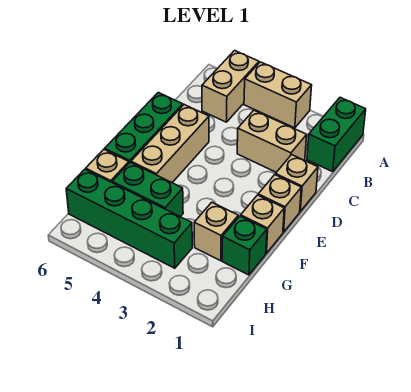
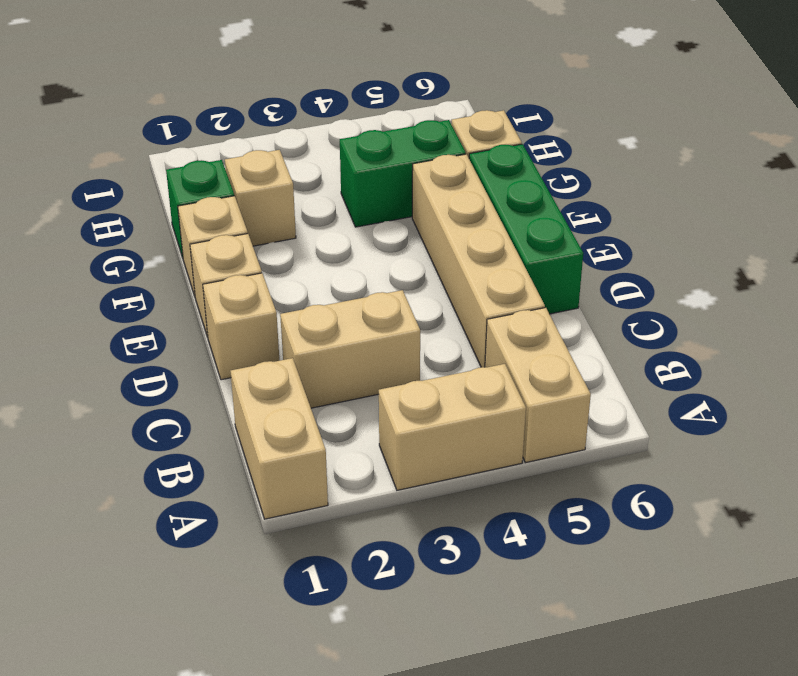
green 1x2 brick [307,98,366,172] -> tan 1x2 brick [231,358,328,519]
tan 1x3 brick [131,105,209,183] -> tan 1x4 brick [412,154,545,367]
green 1x4 brick [66,169,192,268] -> none

